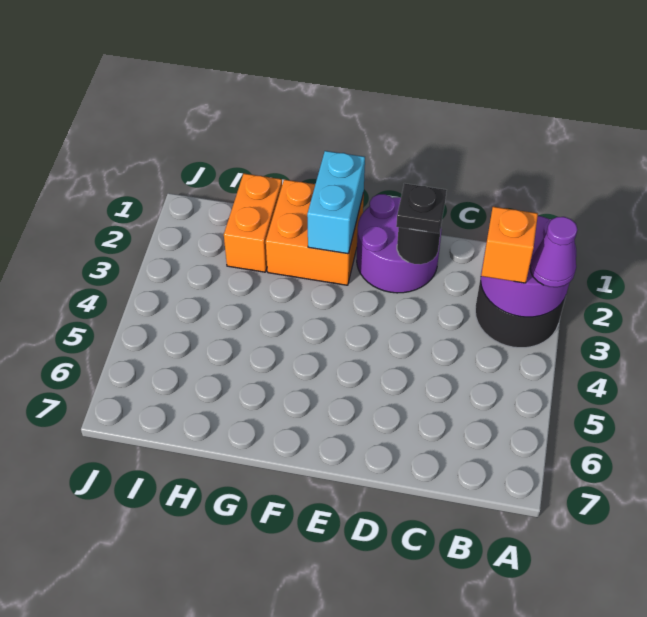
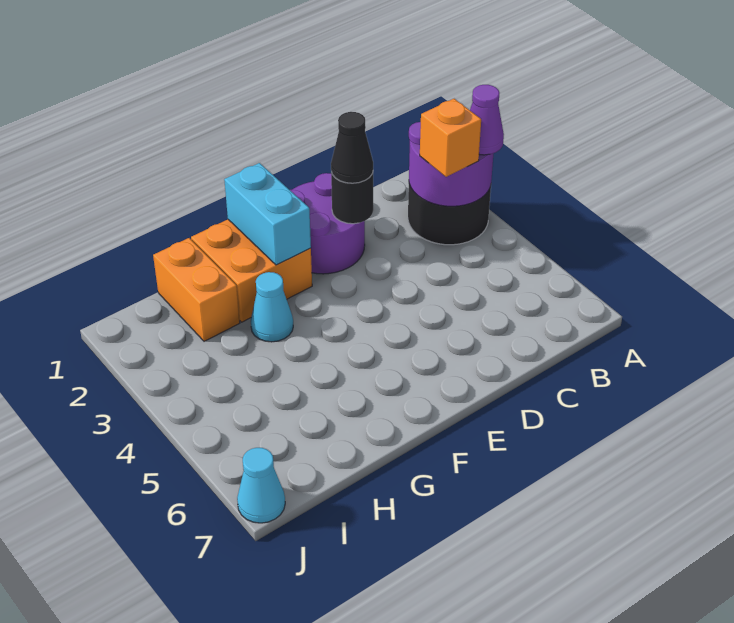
black 1x1 plate [396,183,447,233] -> black 1x1 cone [331,112,373,183]
none -> cyan 1x1 cone [251,272,293,342]
none -> cyan 1x1 cone [237,448,285,523]

